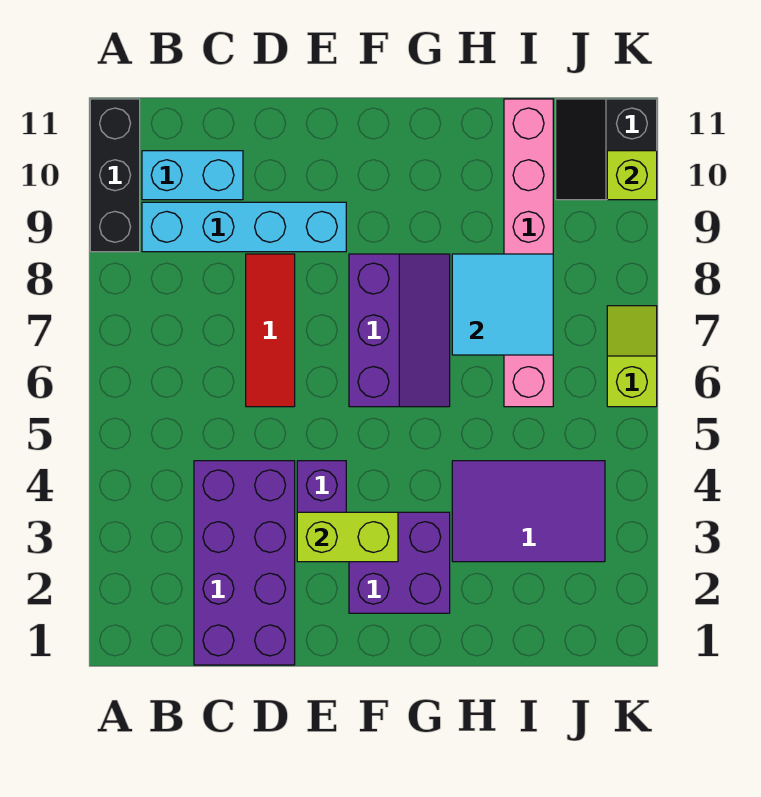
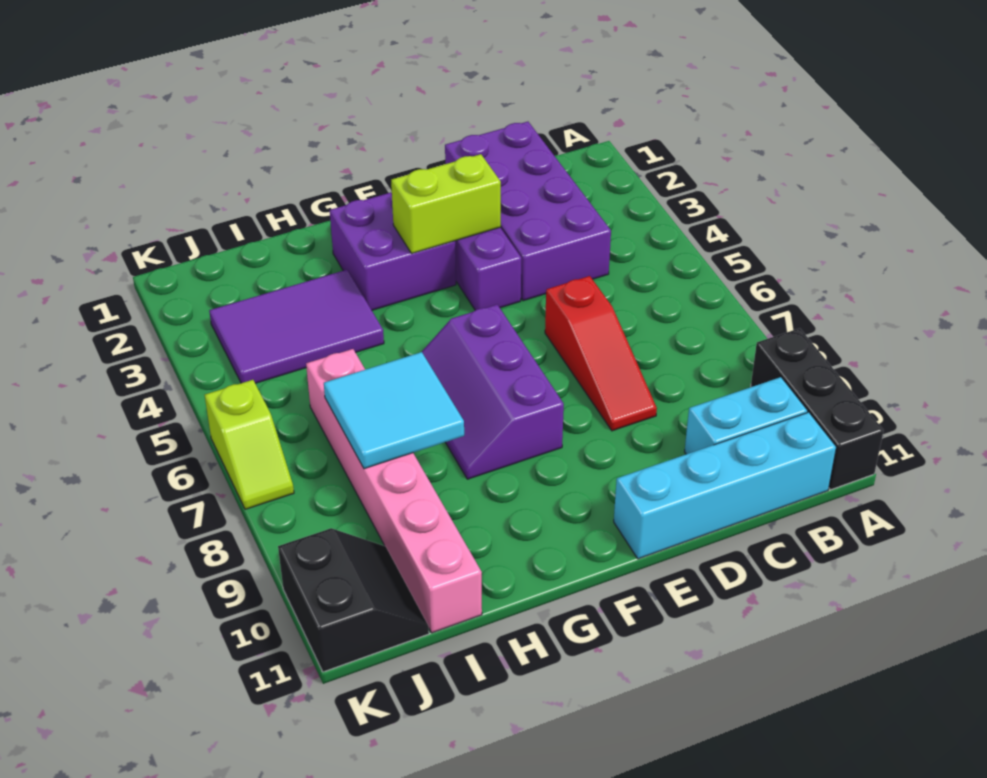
cyan 1x4 brick [142,202,346,252] -> cyan 1x4 brick moved to [614,412,836,559]
red 1x3 tile [246,254,295,407] -> red 1x3 slope [545,276,657,431]
lime 1x1 brick [607,151,657,200] -> none

